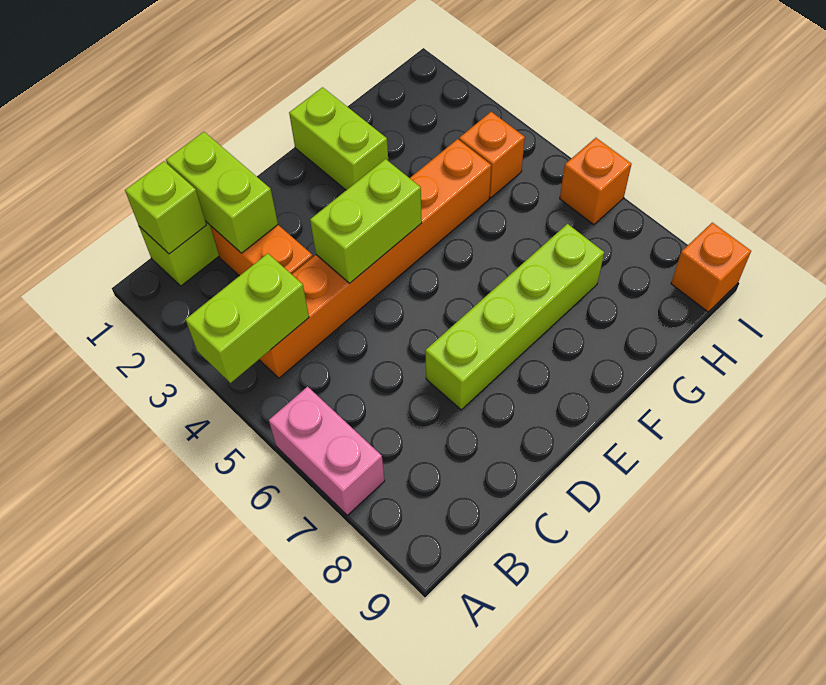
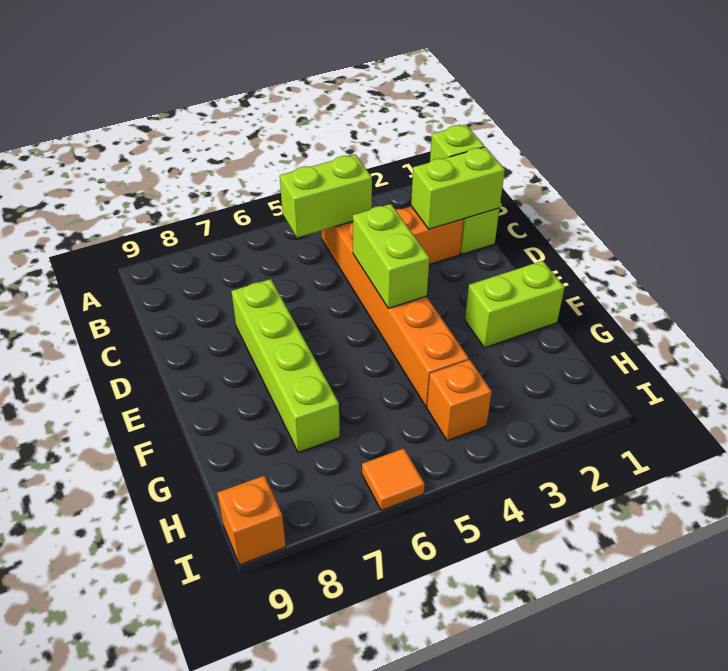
lime 1x2 brick [185,253,309,383] -> lime 1x2 brick turned to [280,155,372,238]
pink 1x2 brick [269,387,385,515] -> none
orange 1x1 brick [560,138,631,225] -> orange 1x1 tile [362,448,425,510]

